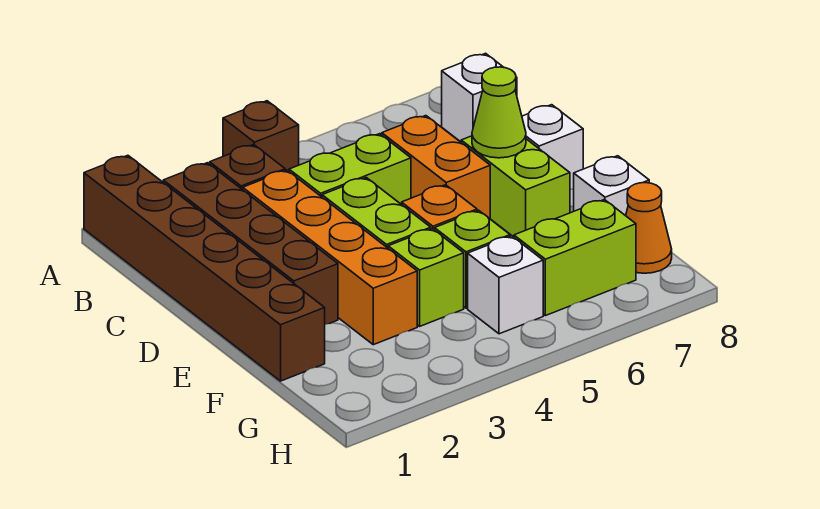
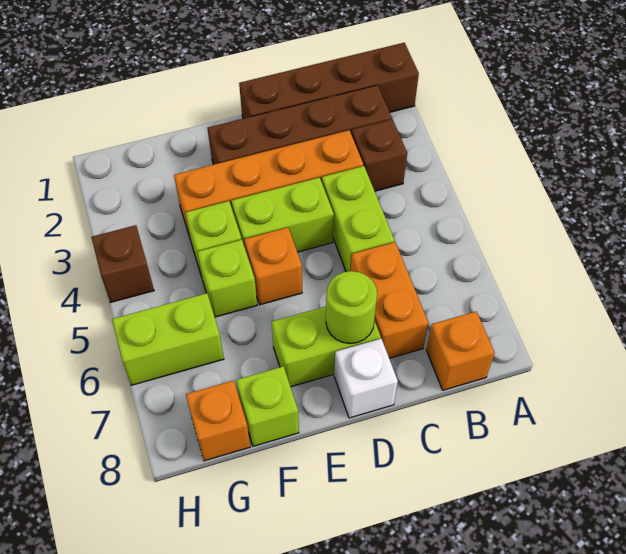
brown 1x6 brick [84,155,325,381] -> brown 1x4 brick [239,43,419,119]
brown 1x1 brick [223,101,299,171] -> brown 1x1 brick moved to [91,225,154,302]
white 1x1 brick [442,53,517,142] -> orange 1x1 brick [426,311,495,390]
orange 1x2 brick [382,116,490,219] -> orange 1x2 brick turned to [351,242,428,358]
lime 1x1 cone [472,67,526,158] -> lime 1x1 round brick [326,271,377,344]
white 1x1 brick [574,156,649,216] -> lime 1x1 brick [236,366,299,446]
white 1x1 brick [468,236,543,334] -> none
lime 1x2 brick [514,200,636,316] -> lime 1x2 brick turned to [112,293,224,385]
orange 1x1 cone [626,183,672,273] -> orange 1x1 brick [186,381,250,461]

